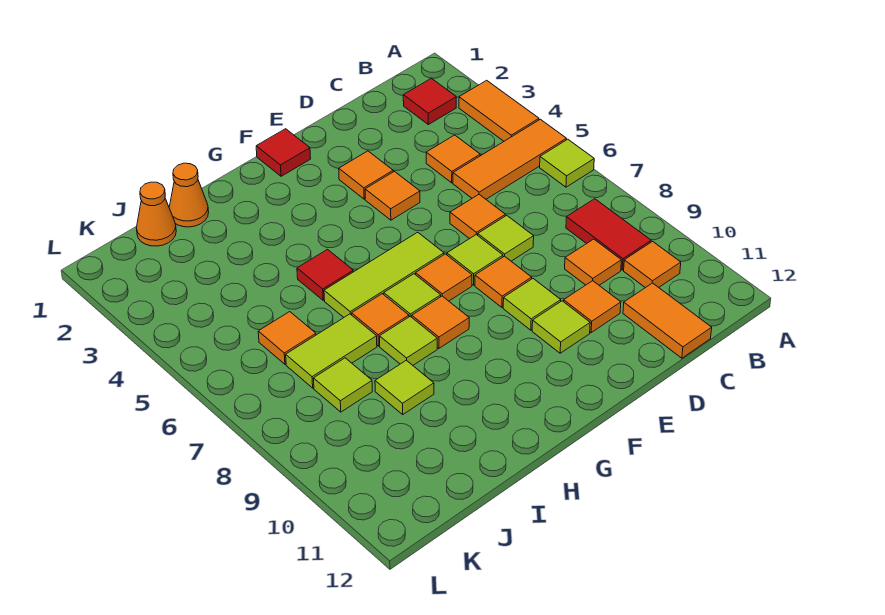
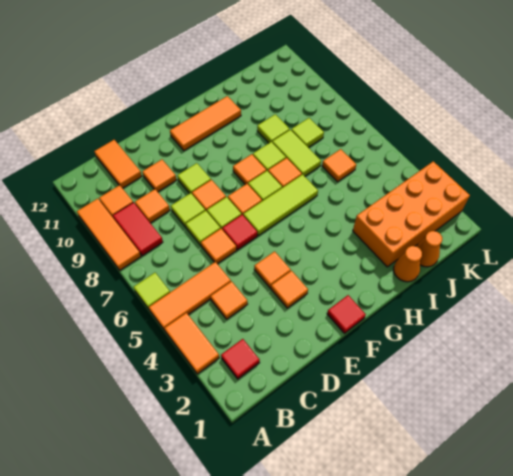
none -> orange 1x3 tile [77,199,141,270]
lime 1x1 tile [532,301,590,353] -> lime 1x1 tile moved to [171,193,205,227]
none -> orange 1x3 tile [170,96,241,151]
red 1x1 tile [297,249,353,300] -> red 1x1 tile moved to [222,215,257,250]
none -> orange 2x4 brick [353,161,470,267]
lime 1x2 tile [286,314,377,388] -> lime 1x2 tile turned to [272,130,321,176]

